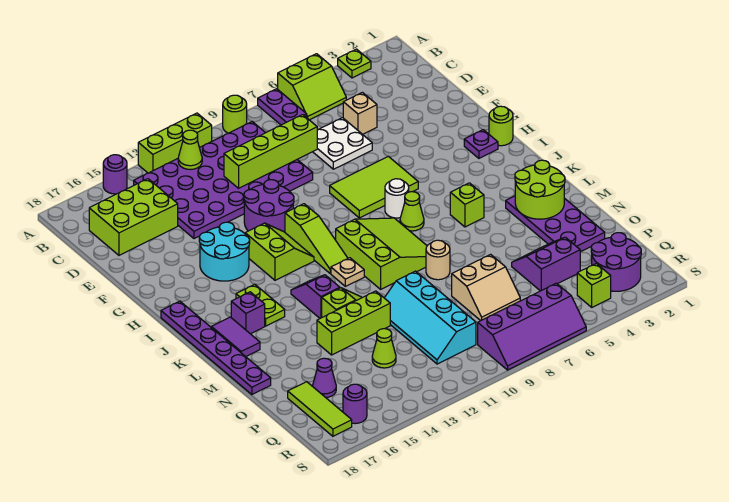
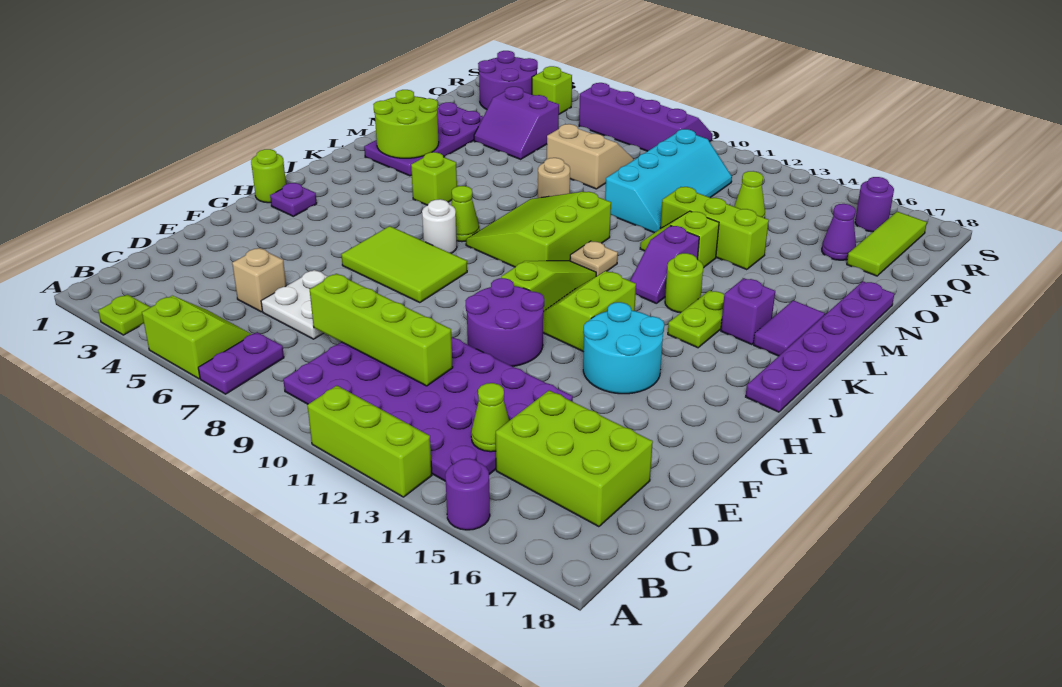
lime 1x1 round brick [223,95,247,133] -> lime 1x1 round brick moved to [665,253,703,313]
lime 1x1 cone [178,130,202,169] -> lime 1x1 cone moved to [471,383,509,452]

